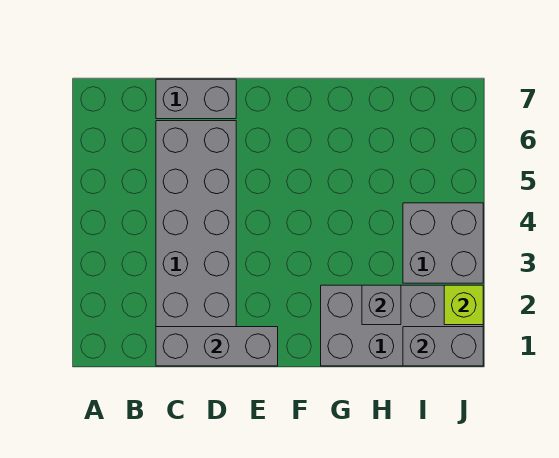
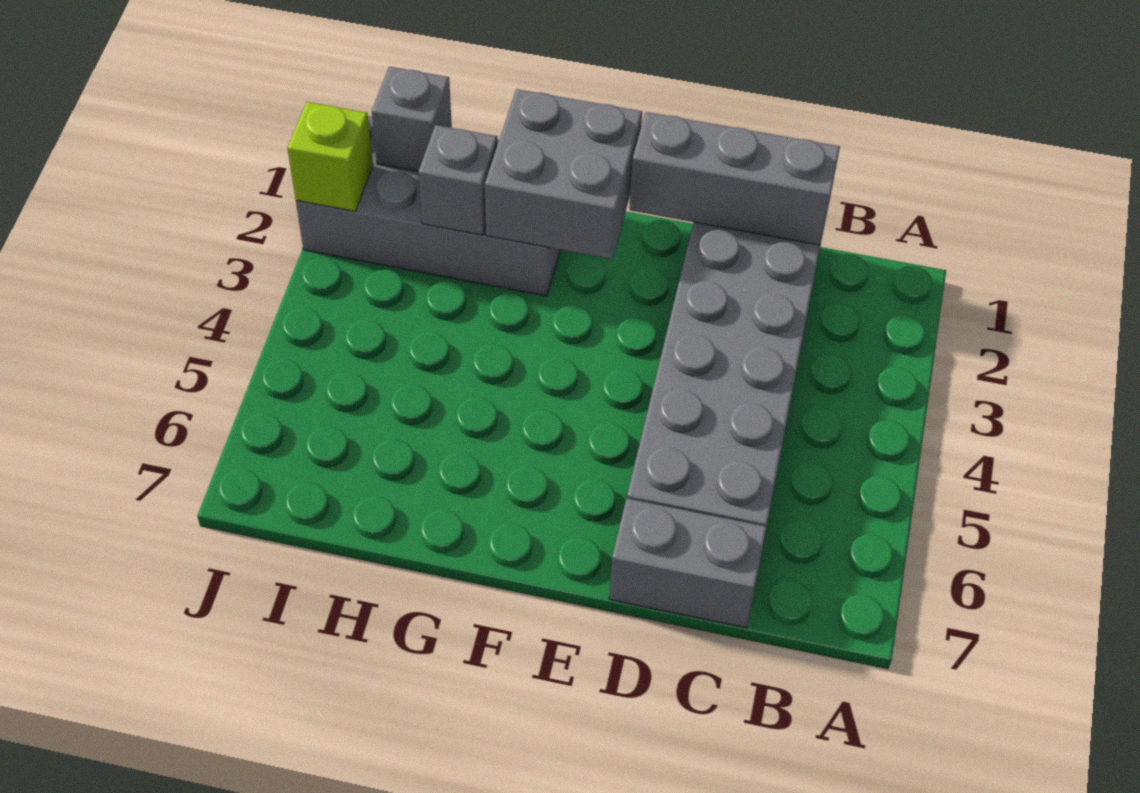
grey 1x2 brick [403,327,483,366] -> grey 1x1 brick [372,66,452,172]
grey 2x2 brick [403,203,483,283] -> grey 2x2 brick moved to [485,89,642,259]

